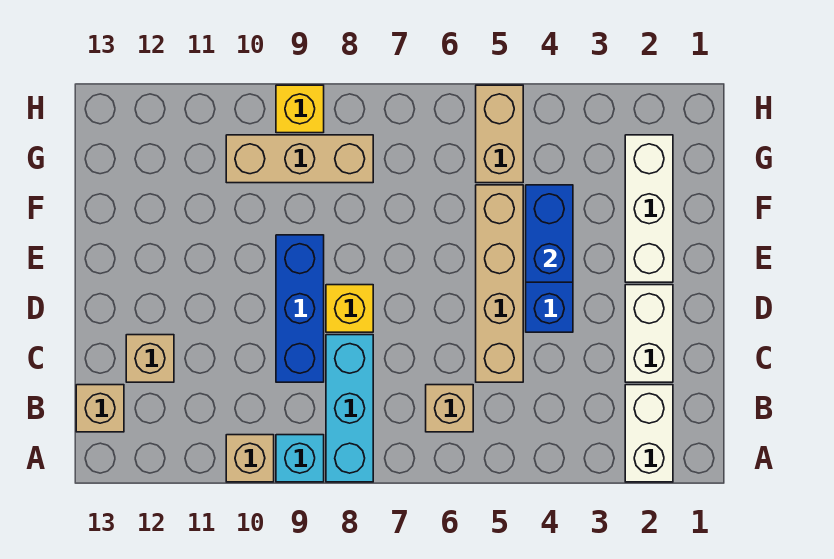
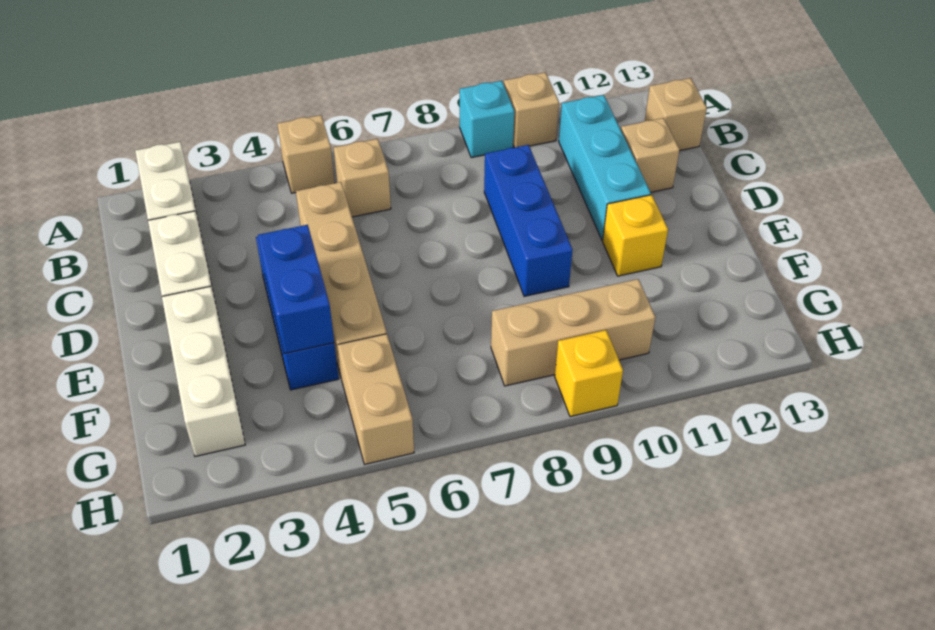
none -> tan 1x1 brick [278,115,335,193]
cyan 1x3 brick [326,335,373,482] -> cyan 1x3 brick moved to [559,95,651,240]
yellow 1x1 brick [326,285,373,332] -> yellow 1x1 brick moved to [603,195,668,276]

